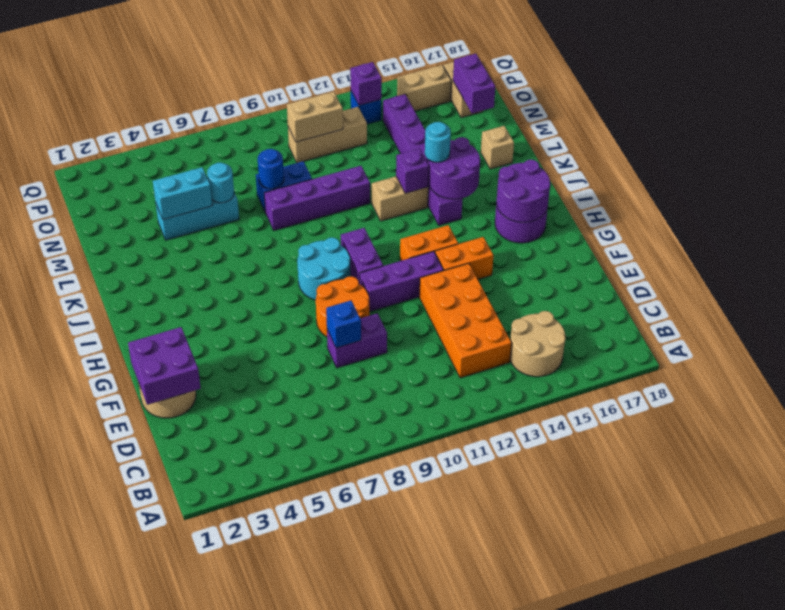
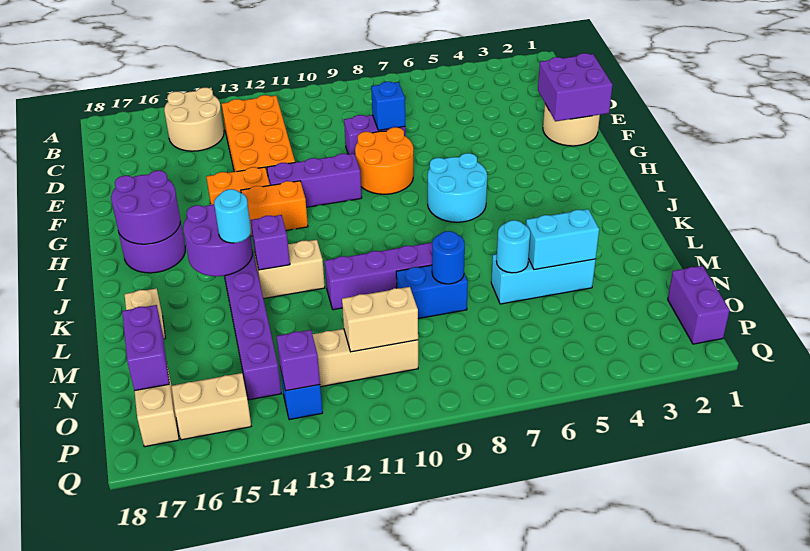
cyan 2x2 round brick [297,238,350,300] -> cyan 2x2 round brick moved to [428,153,487,222]
purple 1x2 brick [340,228,383,284] -> purple 1x2 brick moved to [668,266,730,344]

